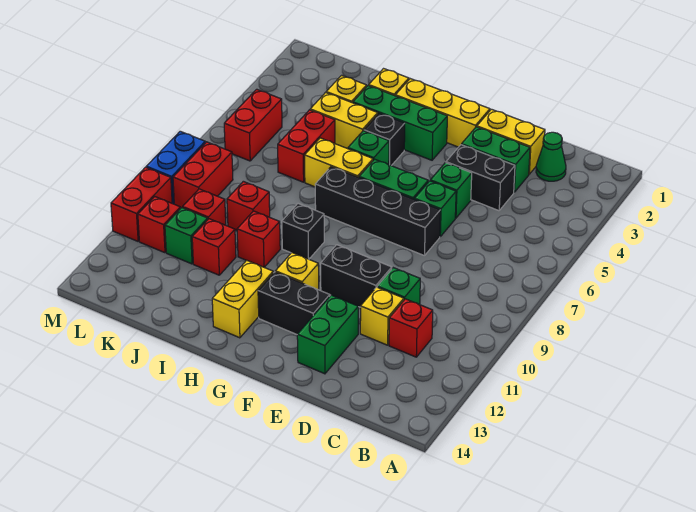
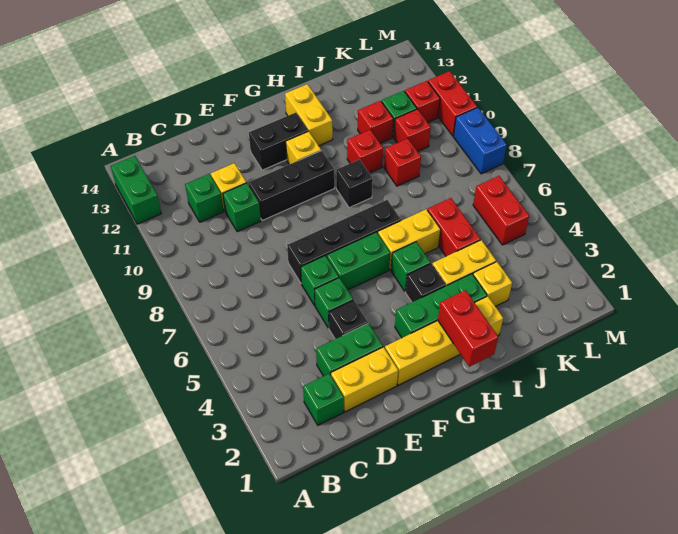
green 1x1 cone [536,132,566,181] -> green 1x1 brick [303,374,344,425]
red 1x1 brick [389,299,433,357] -> green 1x1 brick [185,174,224,222]
black 1x2 brick [446,145,515,211] -> black 1x1 brick [329,300,368,339]
black 1x2 brick [321,245,392,307] -> black 1x3 brick [248,150,335,221]
green 1x2 brick [297,295,358,374] -> green 1x2 brick moved to [111,156,161,224]
red 1x2 brick [173,142,233,208] -> red 1x2 brick moved to [438,290,498,367]

